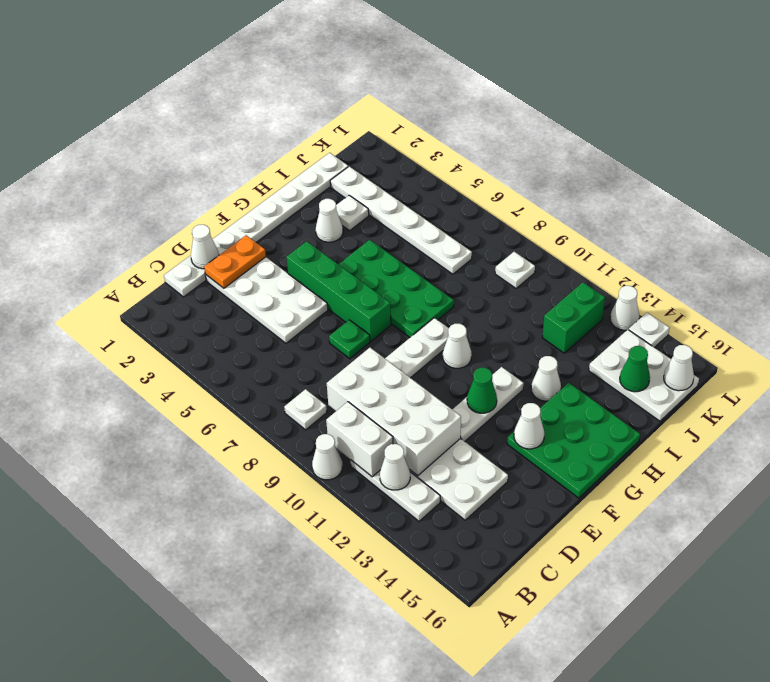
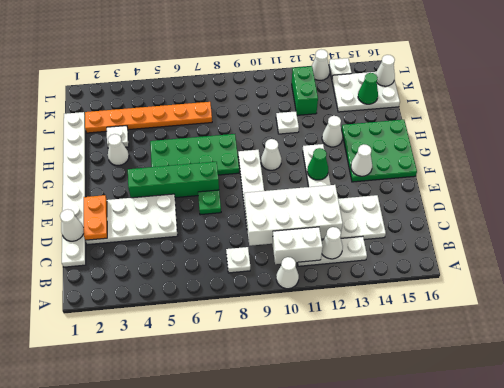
white 1x6 plate [330,166,472,274] -> orange 1x6 plate [85,102,212,133]
white 1x1 plate [495,252,535,288] -> white 1x1 plate moved to [276,111,299,134]

